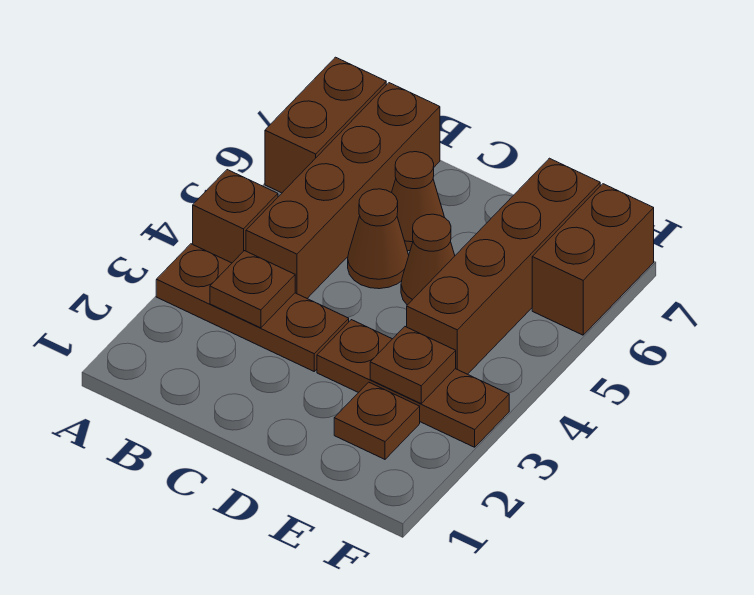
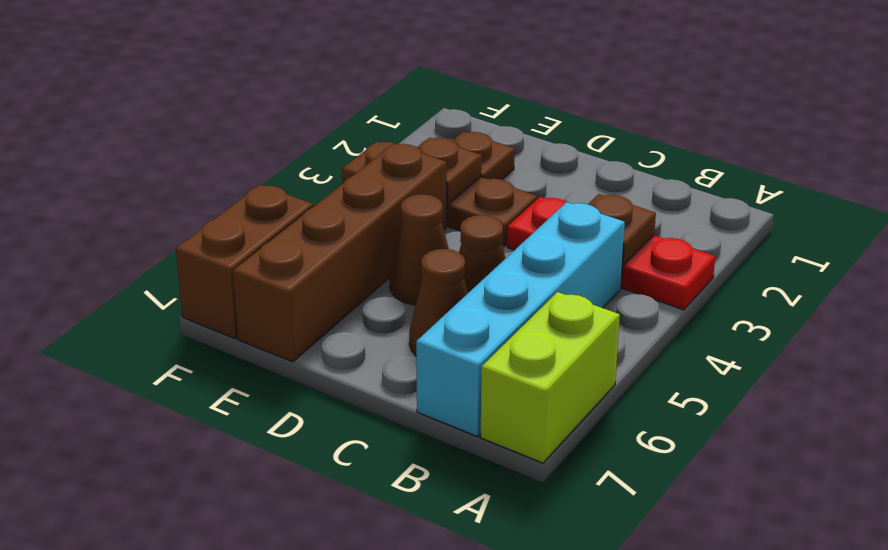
brown 1x3 plate [156,244,349,371] -> red 1x3 plate [507,197,715,310]
brown 1x1 brick [193,170,278,263] -> none
brown 1x2 brick [265,57,386,193] -> lime 1x2 brick [481,292,620,463]
brown 1x4 brick [246,83,440,298] -> cyan 1x4 brick [416,202,625,436]

